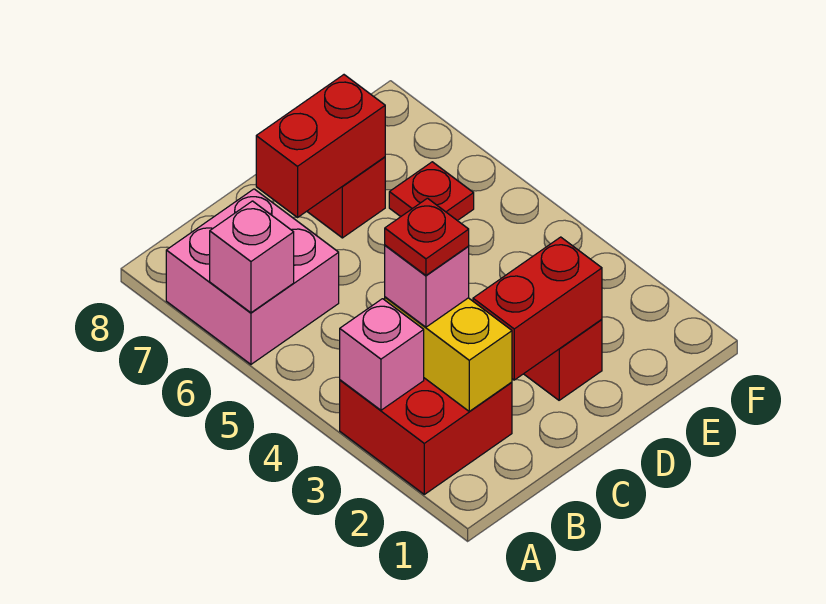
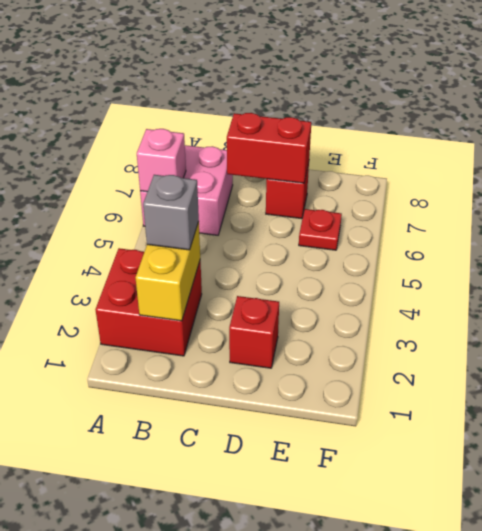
pink 1x1 brick [340,299,424,410] -> none
pink 1x1 brick [385,245,469,327] -> grey 1x1 brick [143,175,199,250]
red 1x1 plate [385,198,469,275] -> none
red 1x2 brick [473,237,602,380] -> none

